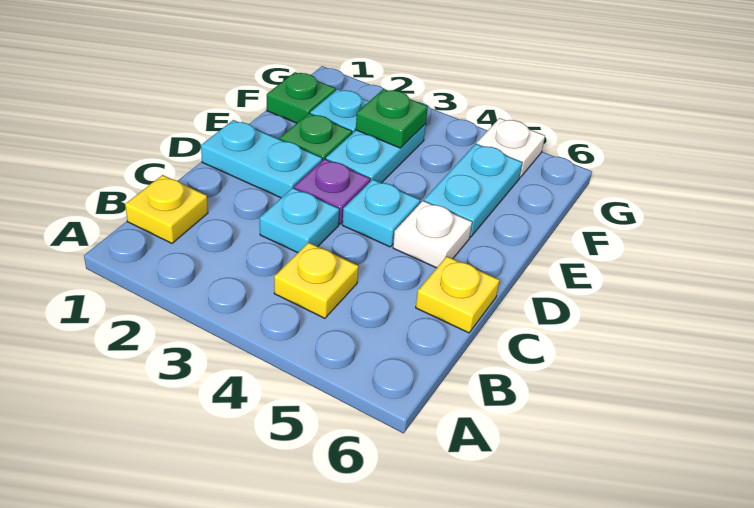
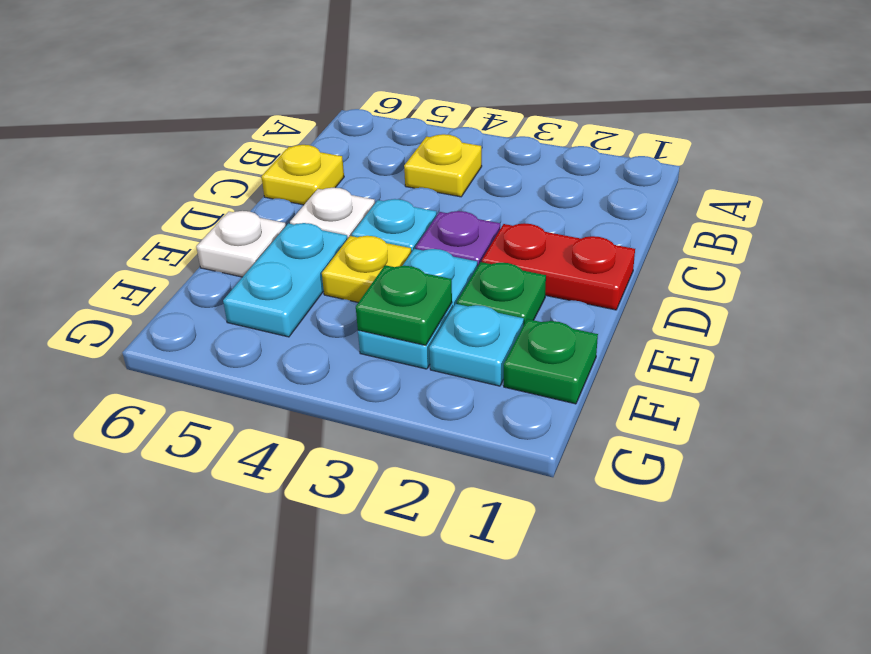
yellow 1x1 plate [125,175,208,243] -> yellow 1x1 plate moved to [322,236,411,302]
cyan 1x1 plate [260,188,339,253] -> none
cyan 1x2 plate [201,120,322,198] -> red 1x2 plate [482,223,635,310]
white 1x1 plate [477,118,545,177] -> white 1x1 plate moved to [196,211,286,277]

